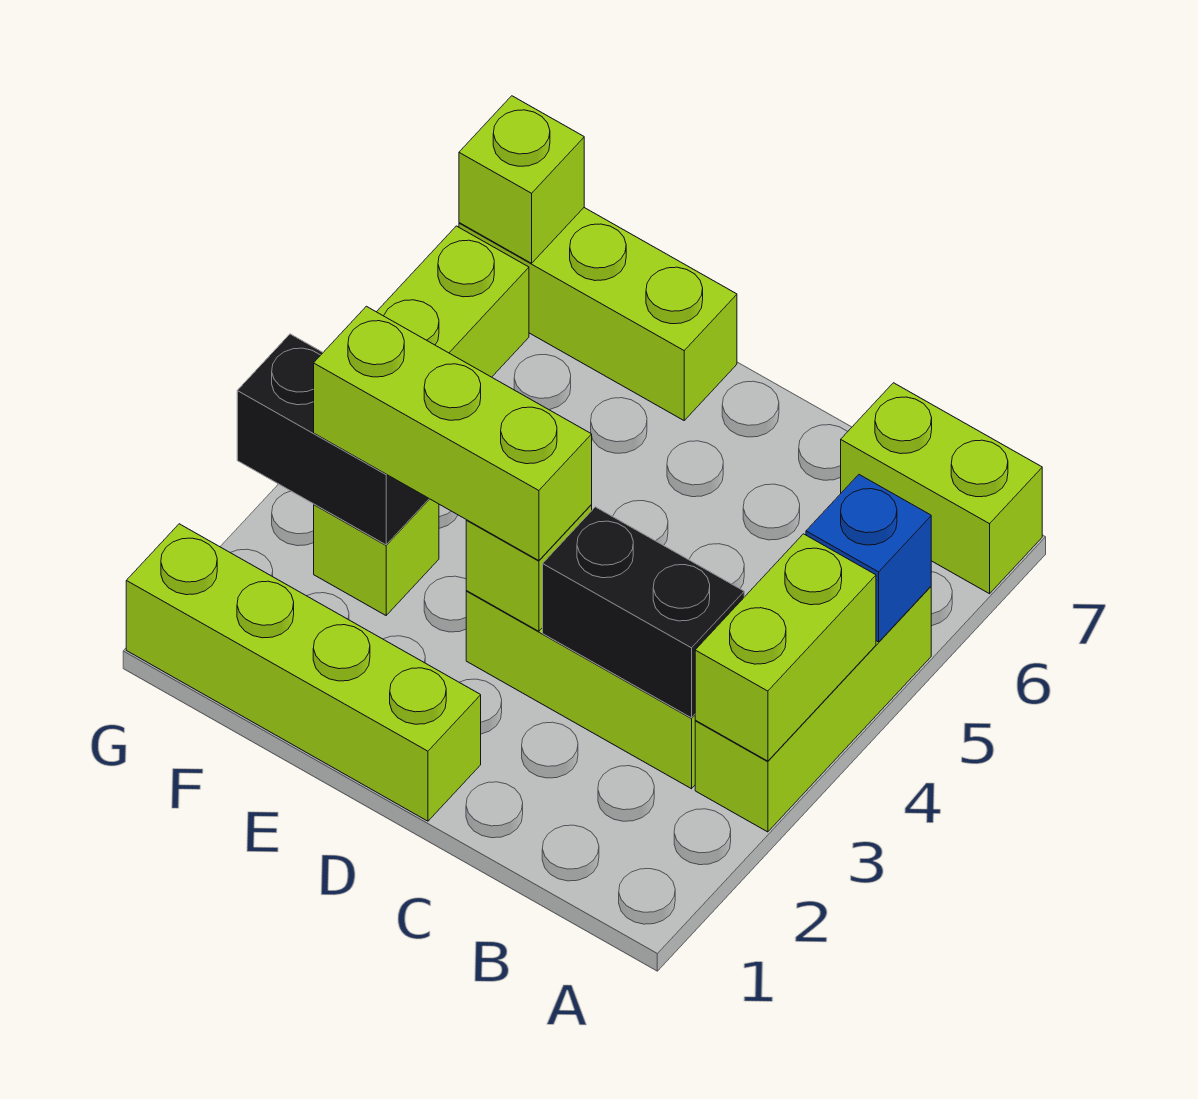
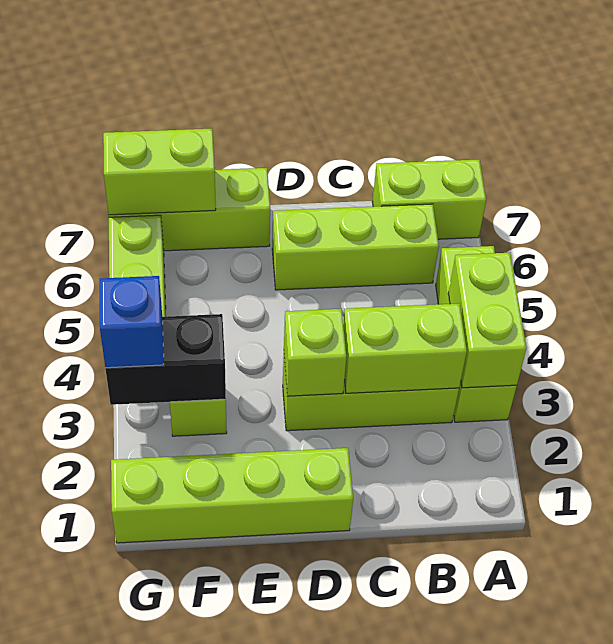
blue 1x1 brick [806,475,931,642] -> blue 1x1 brick moved to [100,276,164,368]
black 1x2 brick [543,507,744,718] -> lime 1x2 brick [343,303,467,393]
lime 1x3 brick [314,306,592,561] -> lime 1x3 brick moved to [272,204,439,290]
lime 1x1 brick [459,96,584,263] -> lime 1x2 brick [103,129,216,215]

